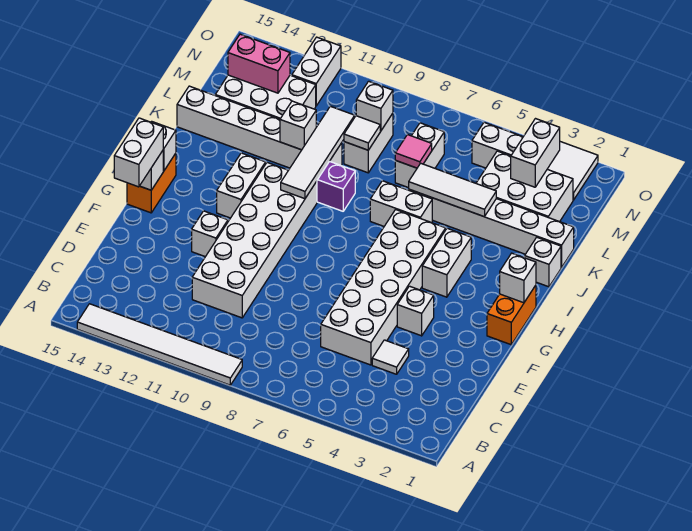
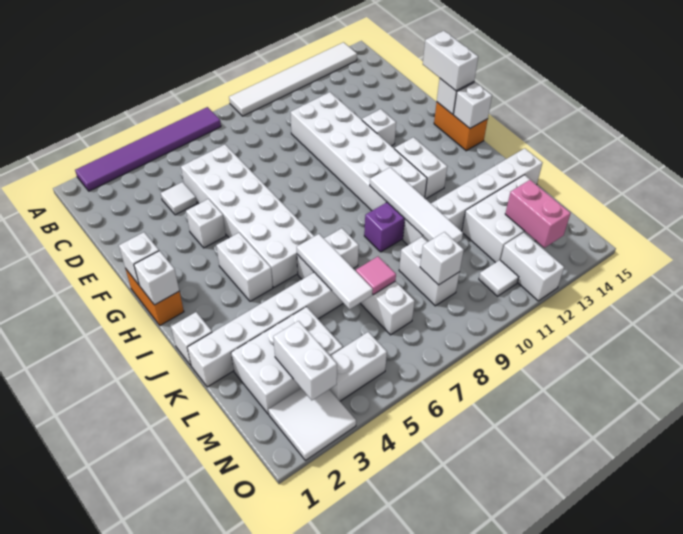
none -> purple 1x6 tile [75,107,221,191]
white 1x3 tile [409,163,496,217] -> white 1x3 tile turned to [297,234,373,309]
white 1x1 brick [280,101,316,150] -> white 1x1 brick moved to [119,232,159,285]
white 1x1 tile [344,116,380,150] -> white 1x1 tile moved to [479,260,519,296]
pink 1x2 brick [228,34,290,93] -> pink 1x2 brick turned to [505,180,571,248]

